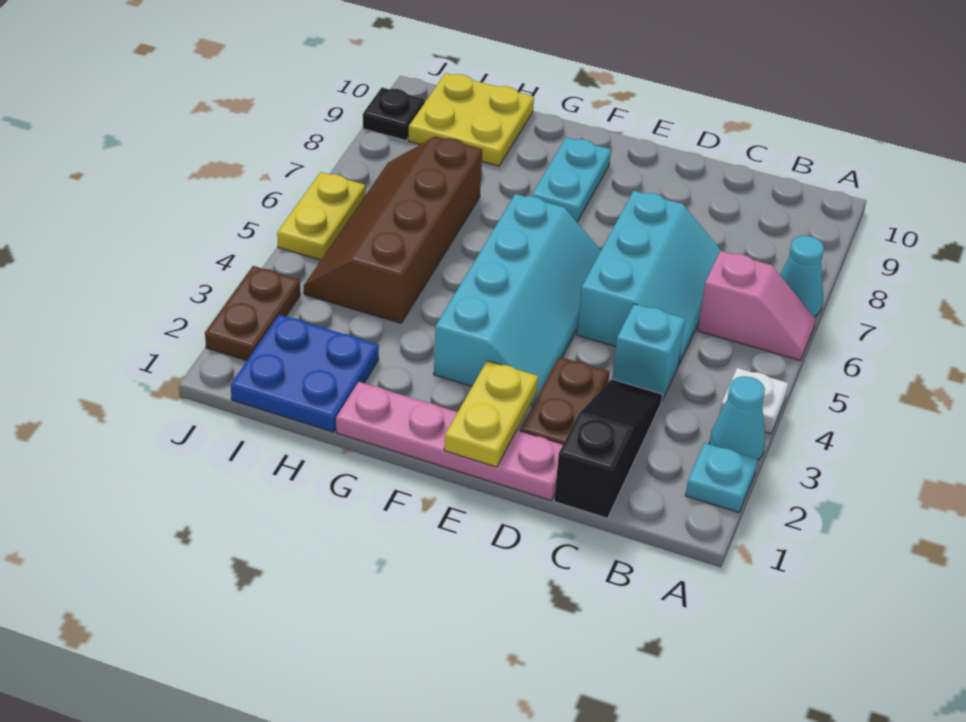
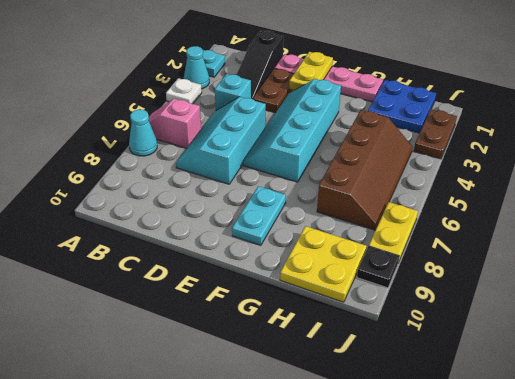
yellow 1x2 plate [277,172,366,260] -> yellow 1x2 plate moved to [369,202,418,262]

